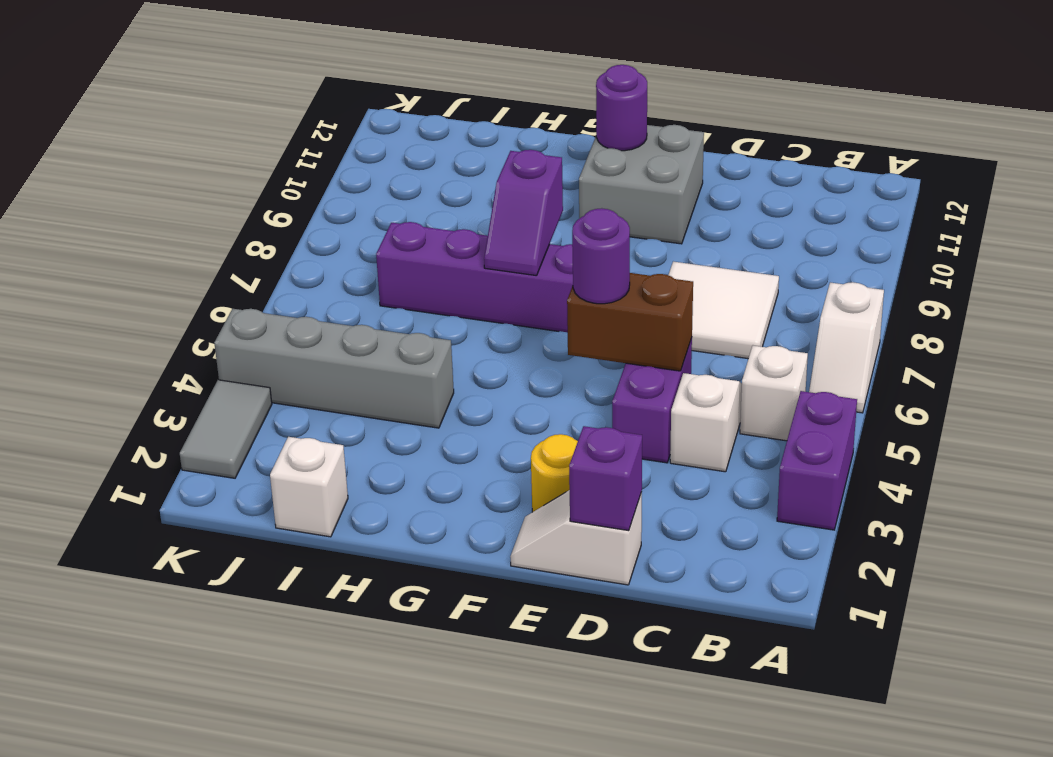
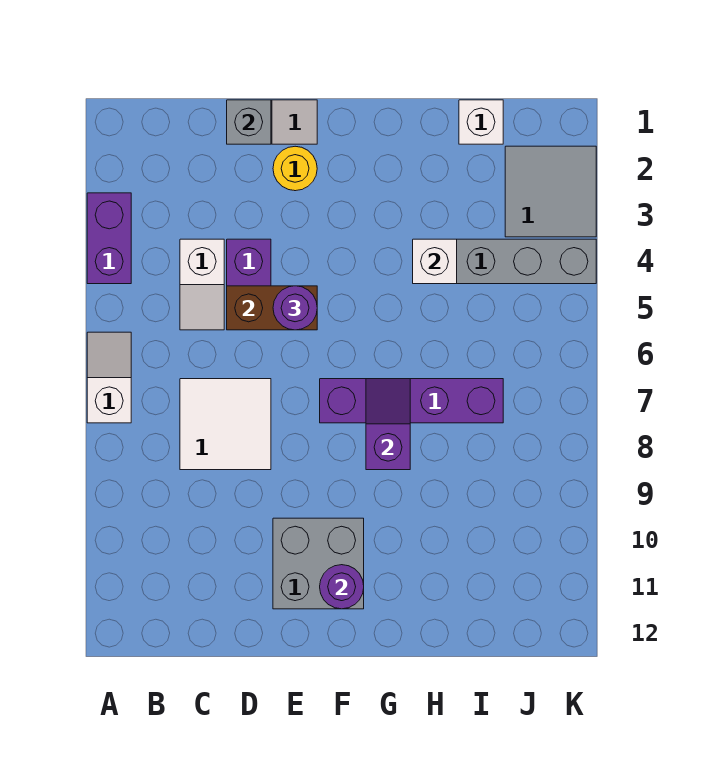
white 1x1 brick [740,346,808,441] -> white 1x1 brick moved to [413,239,457,284]
purple 1x1 brick [569,426,642,531] -> grey 1x1 brick [227,100,271,144]
grey 1x2 tile [180,380,272,478] -> grey 2x2 tile [505,146,596,237]

